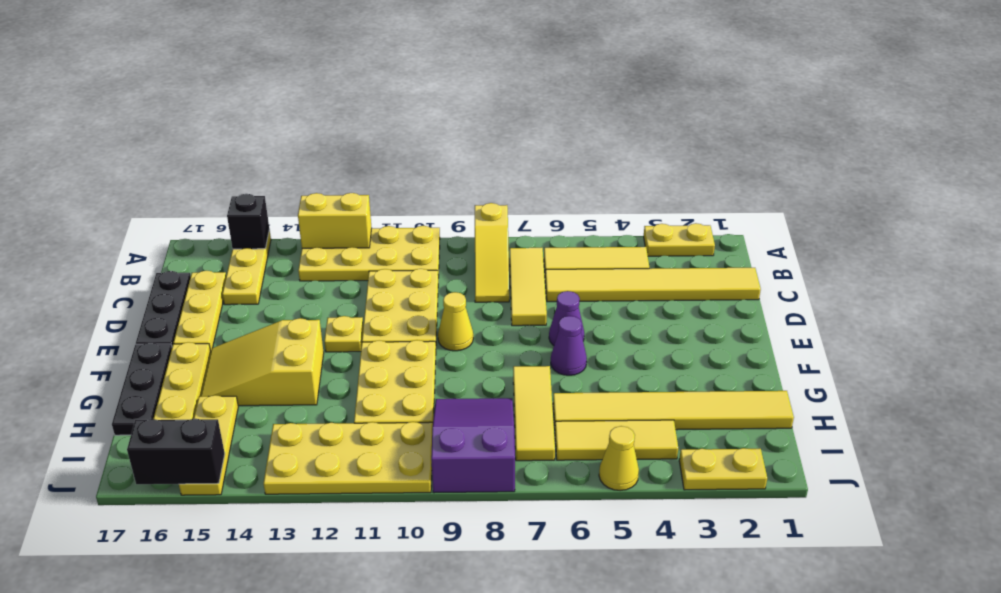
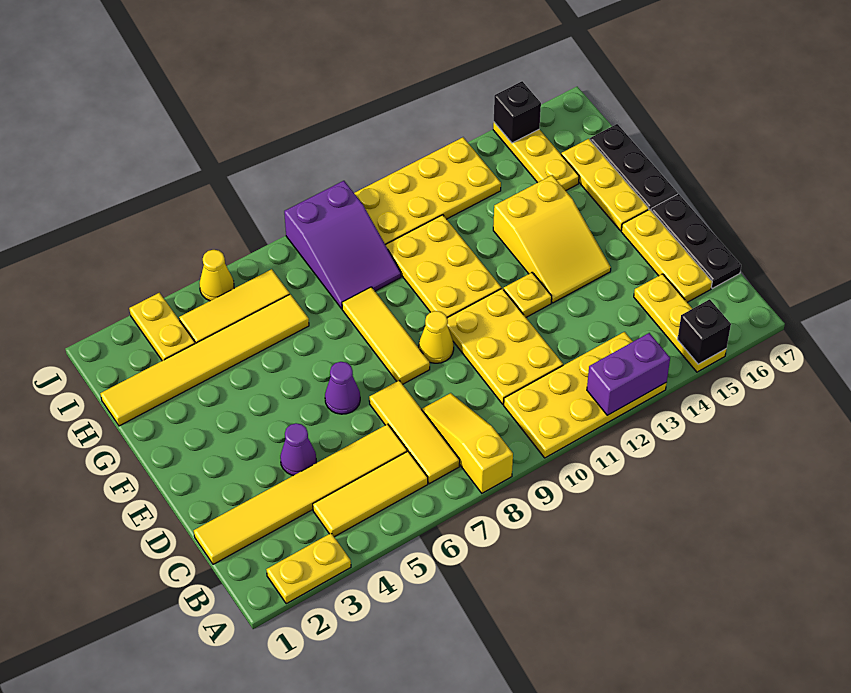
yellow 1x2 brick [298,193,372,248] -> purple 1x2 brick [587,333,670,415]
purple 1x1 cone [551,316,587,375] -> purple 1x1 cone moved to [280,423,316,476]
yellow 2x3 slope [201,318,324,406] -> yellow 2x3 slope turned to [493,175,611,303]
yellow 1x3 tile [513,366,555,461] -> yellow 1x3 tile moved to [342,287,430,384]
yellow 1x2 plate [679,448,767,490] -> yellow 1x2 plate turned to [129,293,195,361]
black 1x2 brick [127,419,225,484] -> black 1x1 brick [494,81,541,143]

